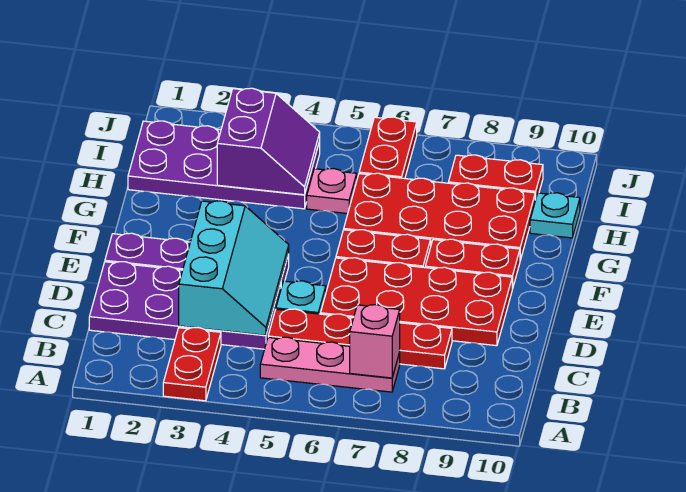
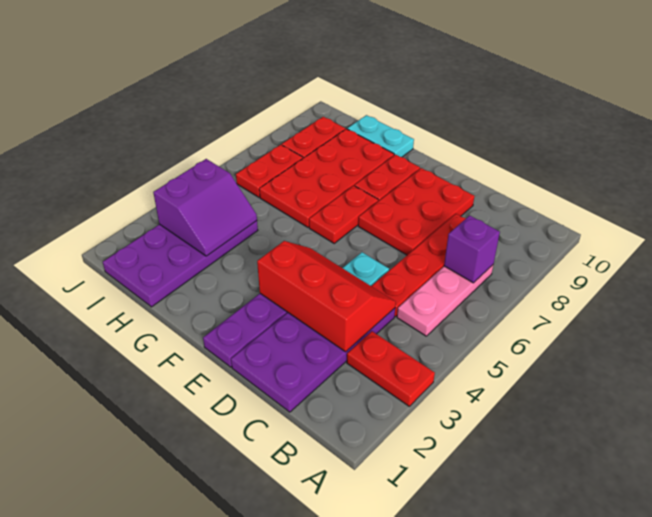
pink 1x1 brick [350,305,400,378] -> purple 1x1 brick [444,216,500,283]
cyan 2x3 slope [179,201,289,335] -> red 2x3 slope [257,241,396,352]
red 2x4 plate [321,258,512,346] -> red 2x3 plate [358,168,474,255]
purple 2x2 slope [217,88,320,195] -> purple 2x2 slope turned to [153,159,257,256]
pink 1x1 plate [307,169,357,214] -> none
cyan 1x1 plate [530,193,580,238] -> cyan 1x2 plate [347,115,414,157]
red 1x2 plate [359,117,417,179] -> red 1x2 plate turned to [236,145,303,197]

